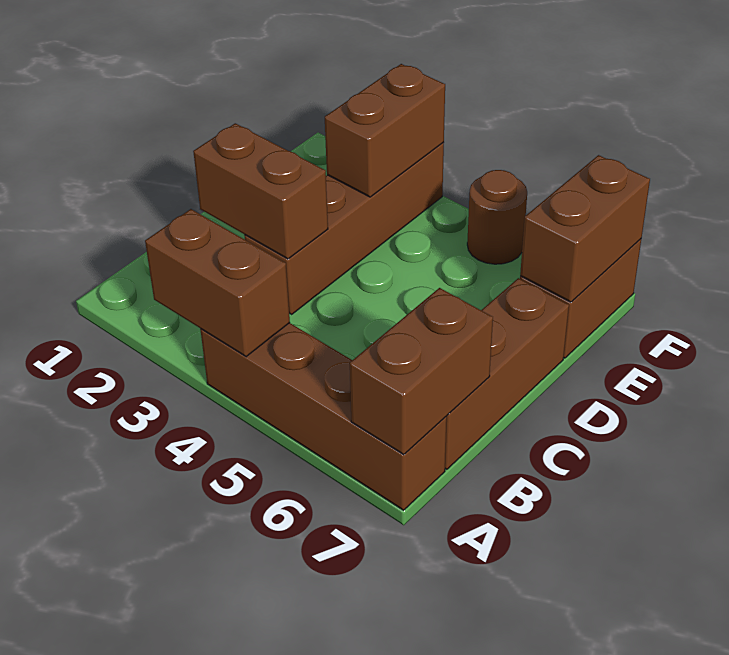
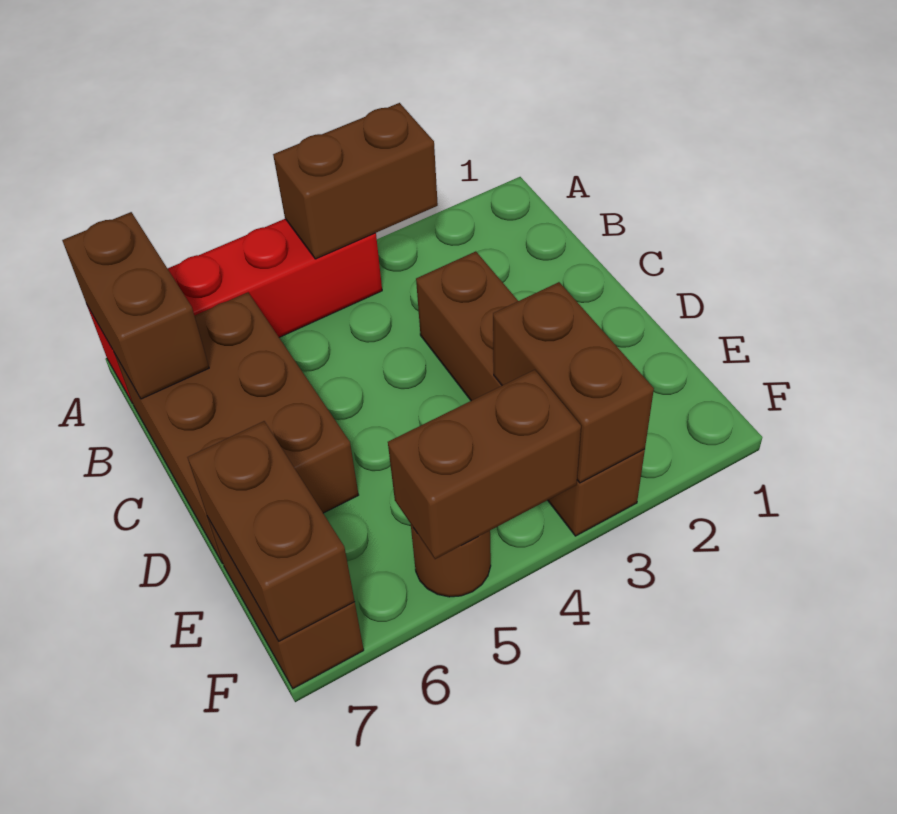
brown 1x4 brick [200,323,447,510] -> red 1x4 brick [87,219,382,402]
brown 1x3 brick [445,278,569,469] -> brown 2x3 brick [114,292,359,564]
brown 1x2 brick [193,123,328,259] -> brown 1x2 brick moved to [388,370,581,559]

